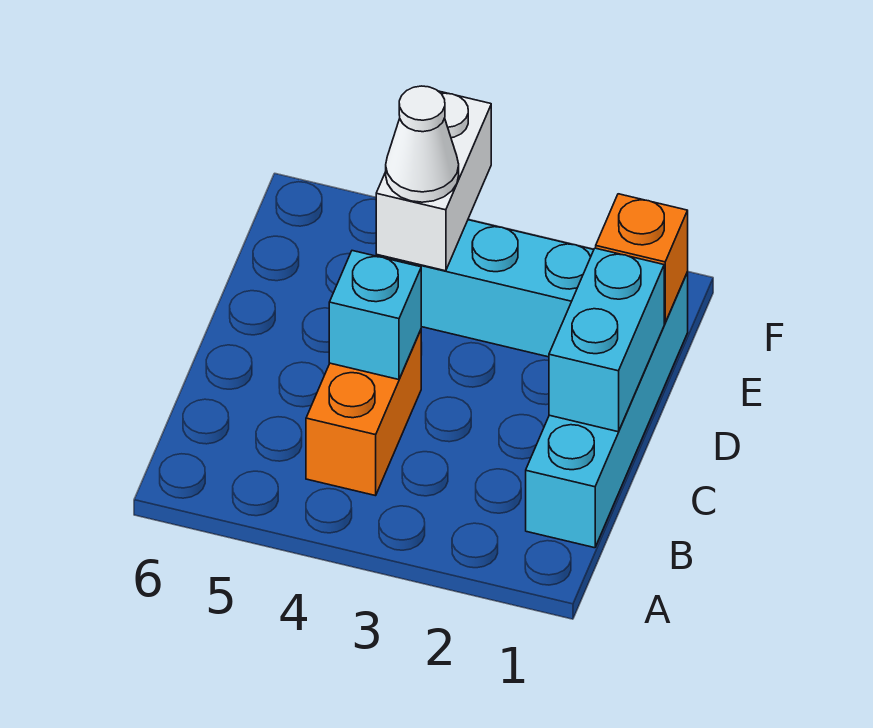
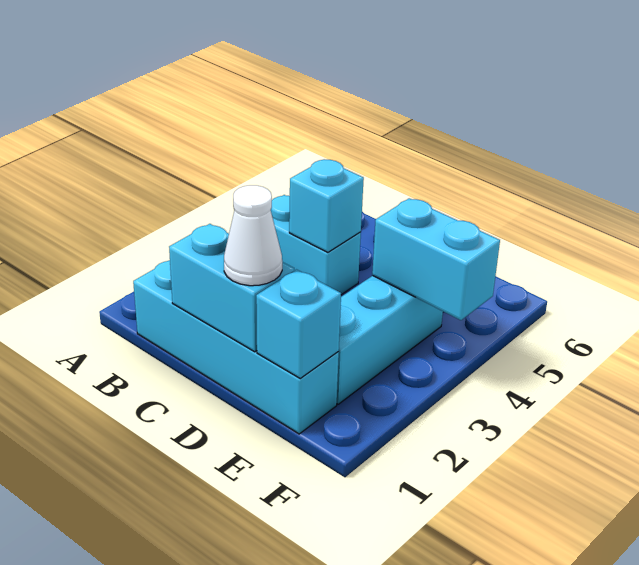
orange 1x2 brick [306,330,421,496] -> cyan 1x2 brick [271,195,361,295]
orange 1x1 brick [596,194,688,323] -> cyan 1x1 brick [256,270,341,378]
white 1x2 brick [376,91,491,271] -> cyan 1x2 brick [372,198,500,320]
white 1x1 cone [386,86,459,202] -> white 1x1 cone moved to [224,185,282,286]

